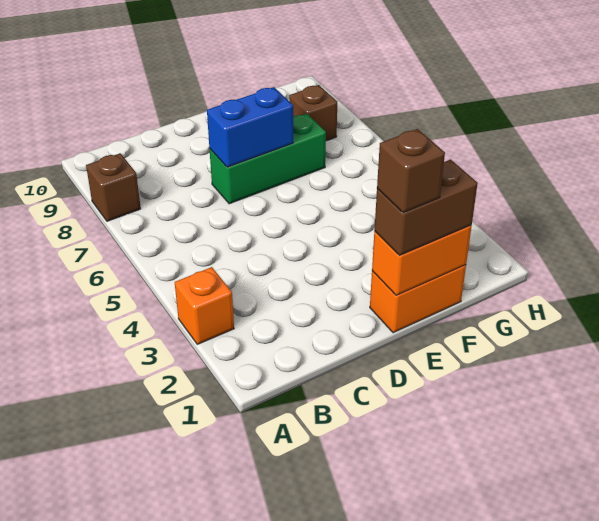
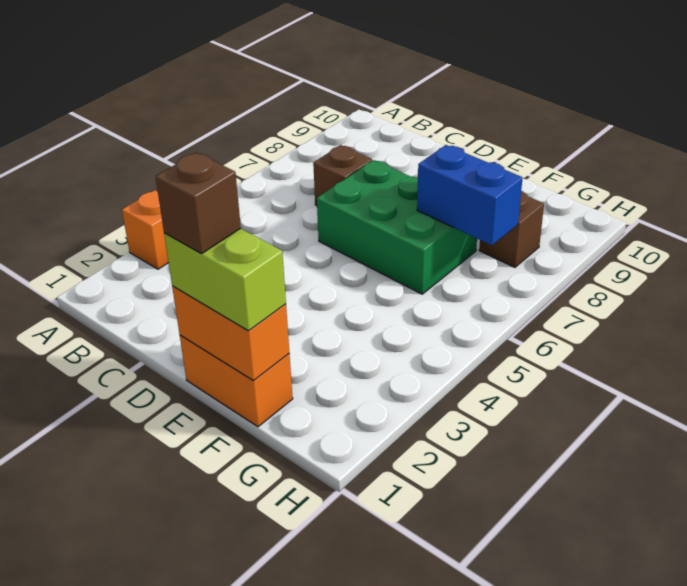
brown 1x1 brick [86,153,141,221] -> brown 1x1 brick moved to [313,145,372,206]
green 1x3 brick [210,114,326,204] -> green 2x3 brick [317,160,477,294]
blue 1x2 brick [207,87,293,167] -> blue 1x2 brick moved to [417,145,523,245]
brown 1x2 brick [374,159,478,255] -> lime 1x2 brick [164,228,286,331]

